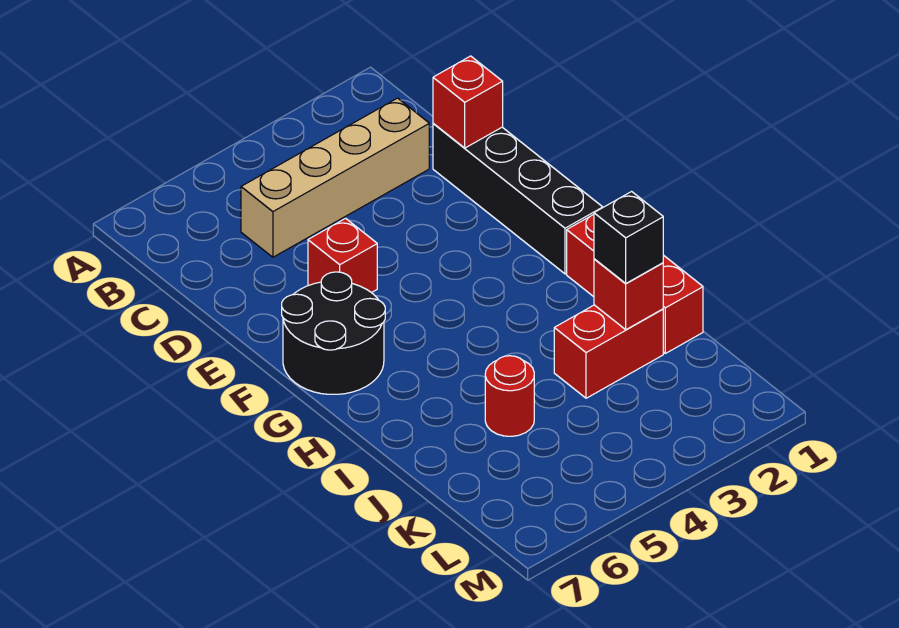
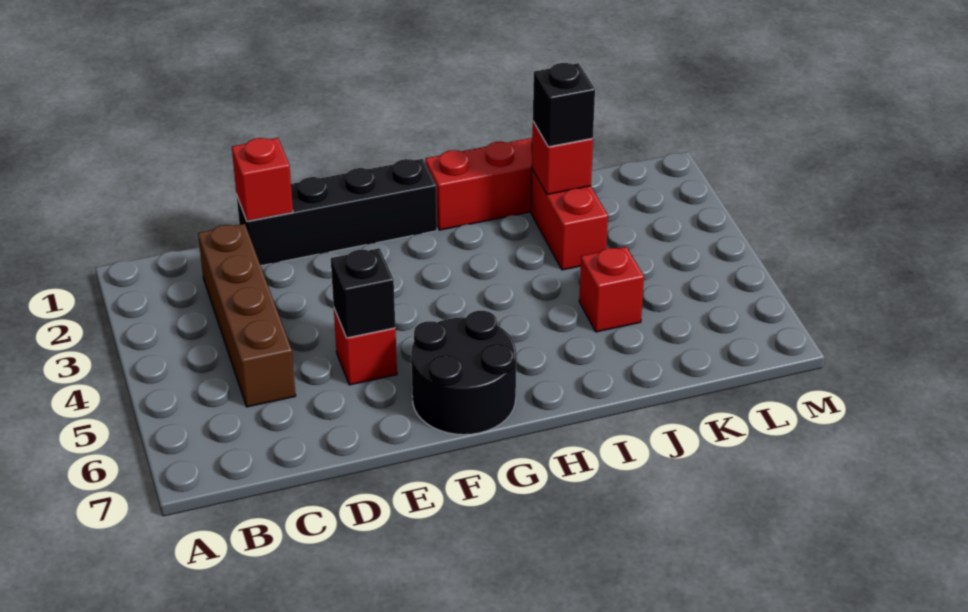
tan 1x4 brick [241,98,429,257] -> brown 1x4 brick [198,224,296,407]
none -> black 1x1 brick [331,248,395,338]
red 1x1 round brick [485,356,534,436] -> red 1x1 brick [579,247,644,332]

